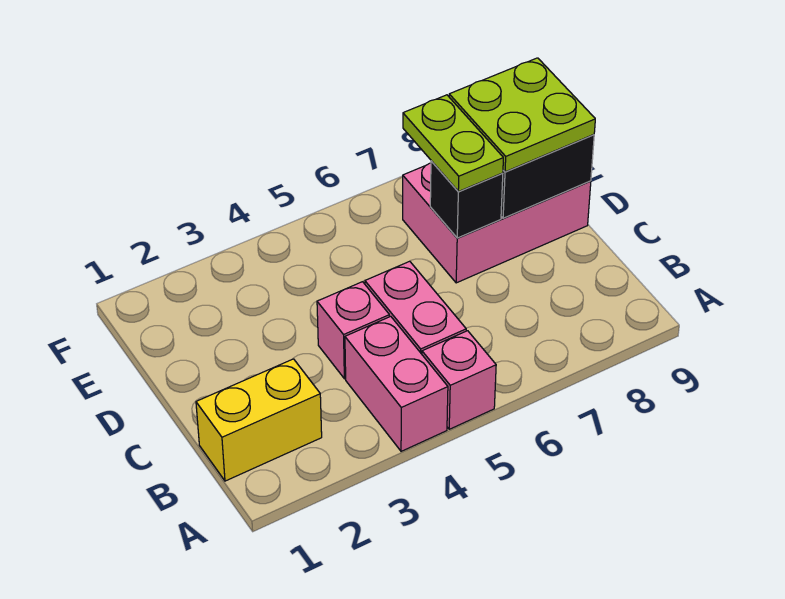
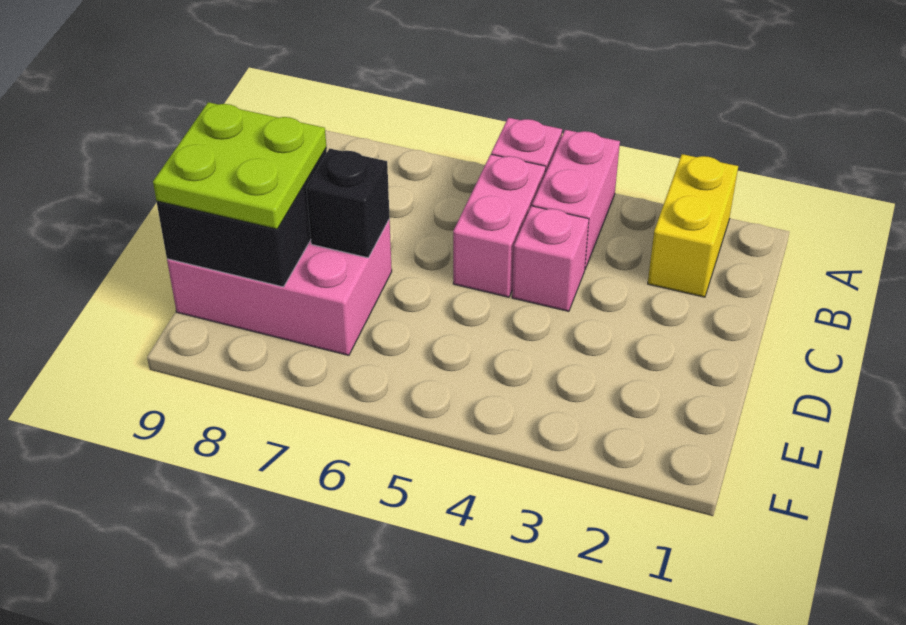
yellow 1x2 brick [196,359,322,481] -> yellow 1x2 brick turned to [648,154,738,297]
lime 1x2 plate [403,95,503,192] -> none

